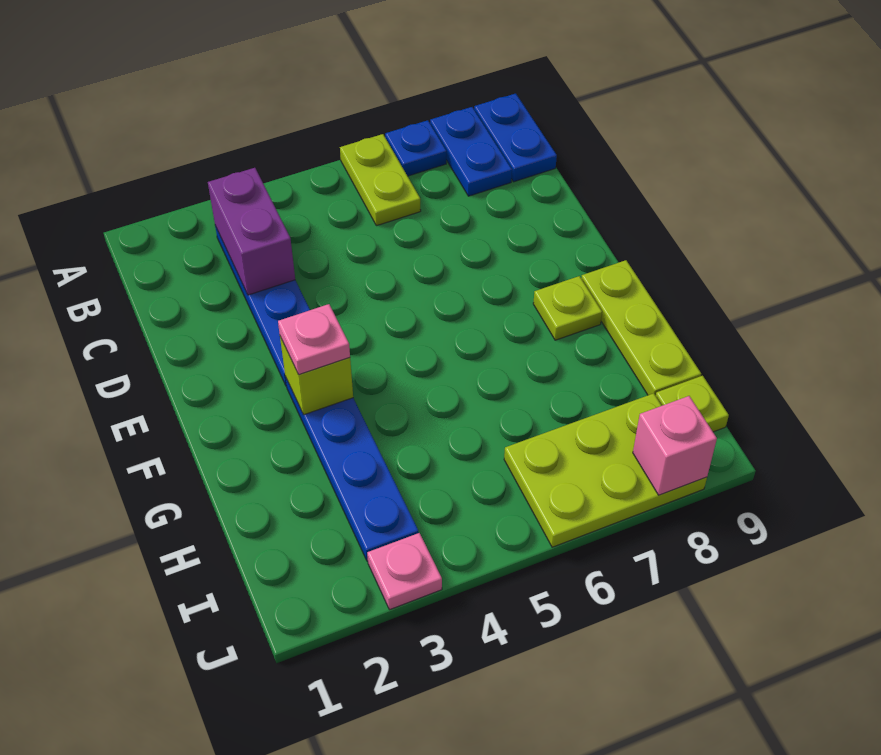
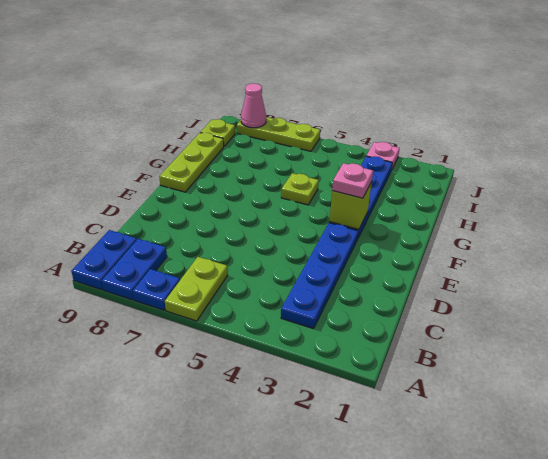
purple 1x2 brick [208,168,295,295] -> none
lime 1x1 plate [533,276,602,340] -> lime 1x1 plate moved to [281,173,319,205]
lime 2x3 plate [504,393,707,547] -> lime 1x3 plate [237,117,320,151]
pink 1x1 brick [633,396,717,495] -> pink 1x1 cone [241,83,266,128]

